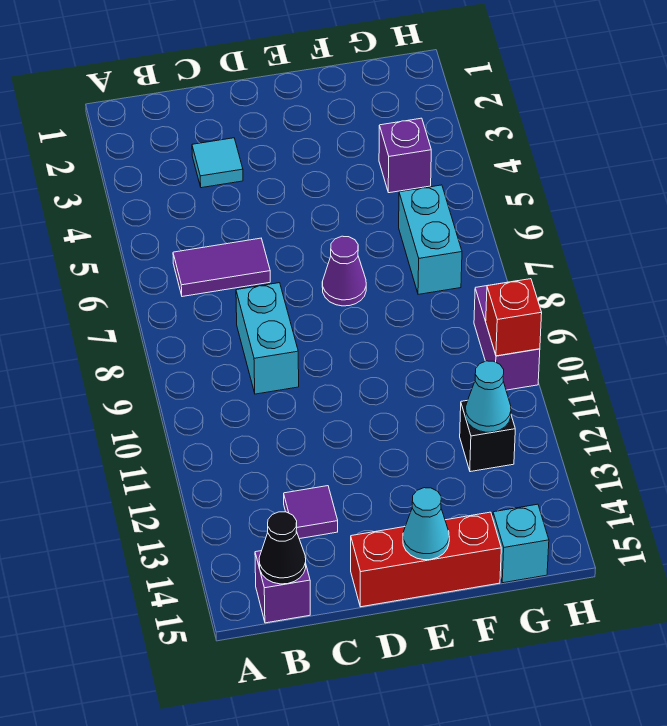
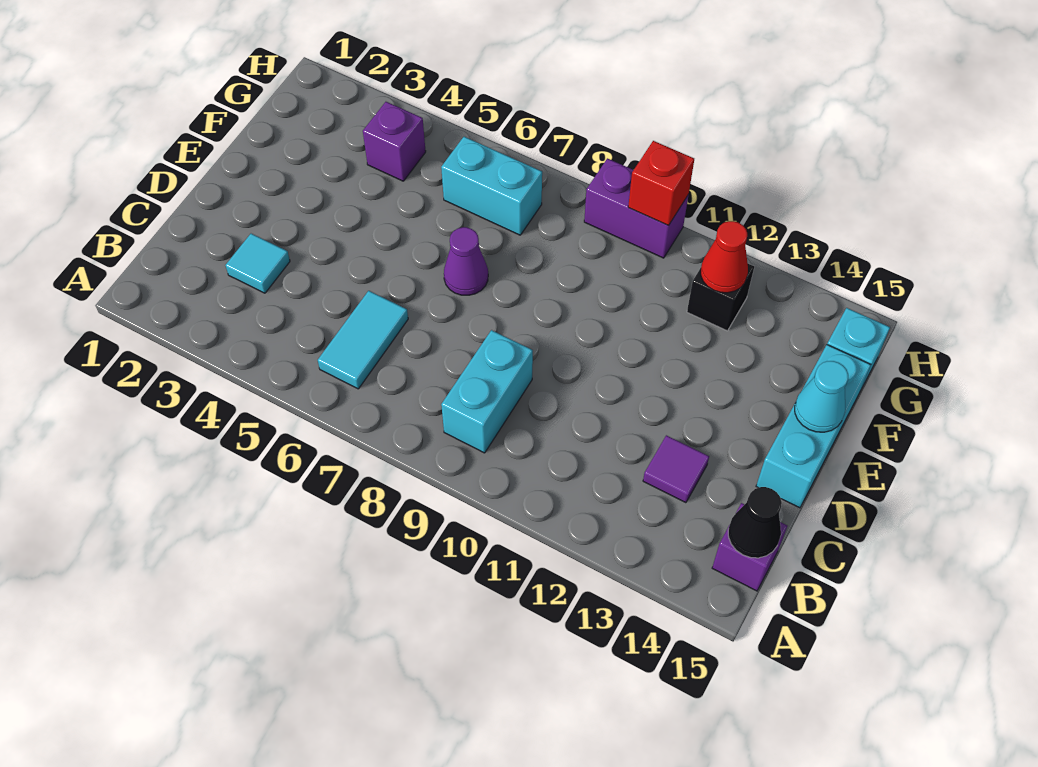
purple 1x2 tile [173,238,270,297] -> cyan 1x2 tile [318,291,408,389]
cyan 1x2 brick [236,283,299,394] -> cyan 1x2 brick turned to [441,330,533,453]
red 1x3 brick [351,512,501,607] -> cyan 1x3 brick [756,345,871,508]
cyan 1x1 cone [465,361,511,432] -> red 1x1 cone [701,221,748,293]

